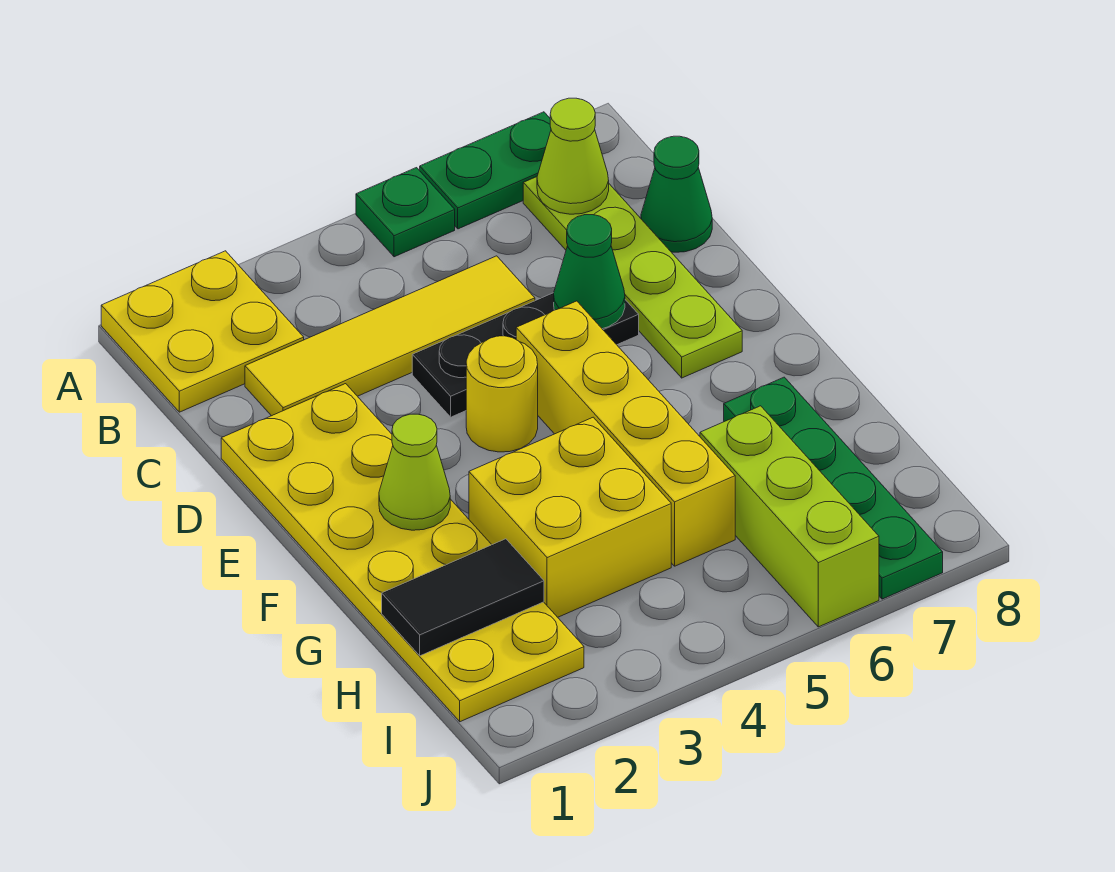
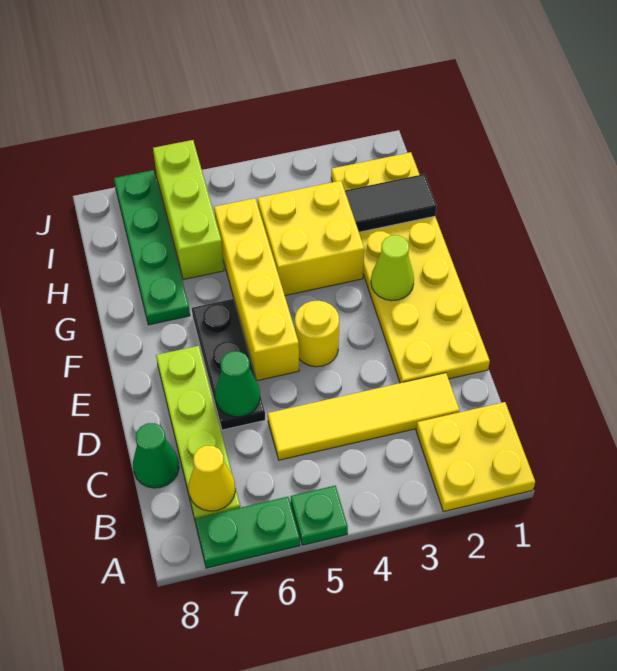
lime 1x1 cone [537,98,609,214] -> yellow 1x1 cone [188,446,235,511]
black 1x3 plate [412,293,639,417] -> black 1x3 plate turned to [192,299,265,430]

